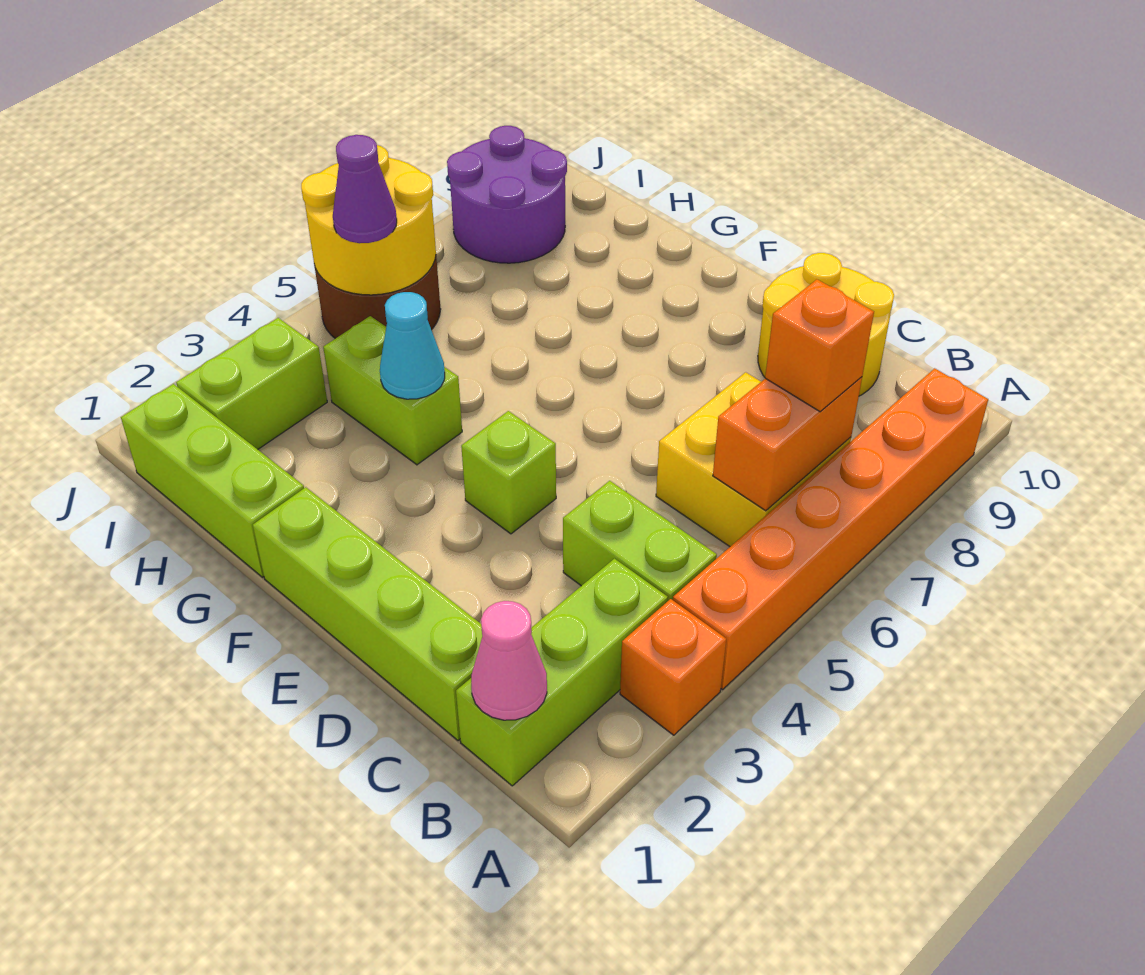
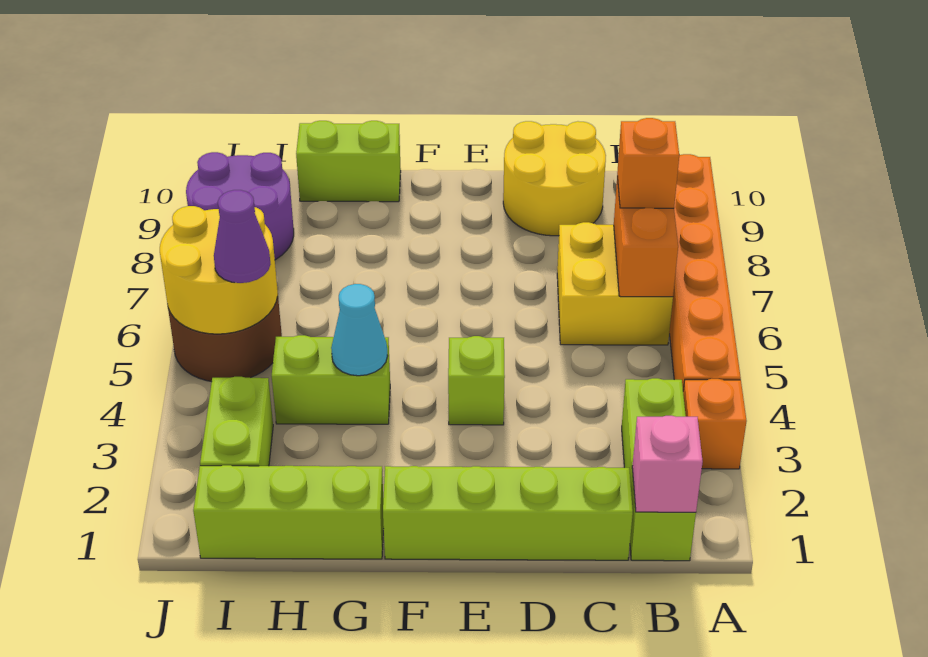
pink 1x1 cone [471,601,547,720] -> pink 1x1 brick [632,416,703,512]
lime 1x2 brick [563,481,717,601] -> lime 1x2 brick moved to [296,121,401,202]

